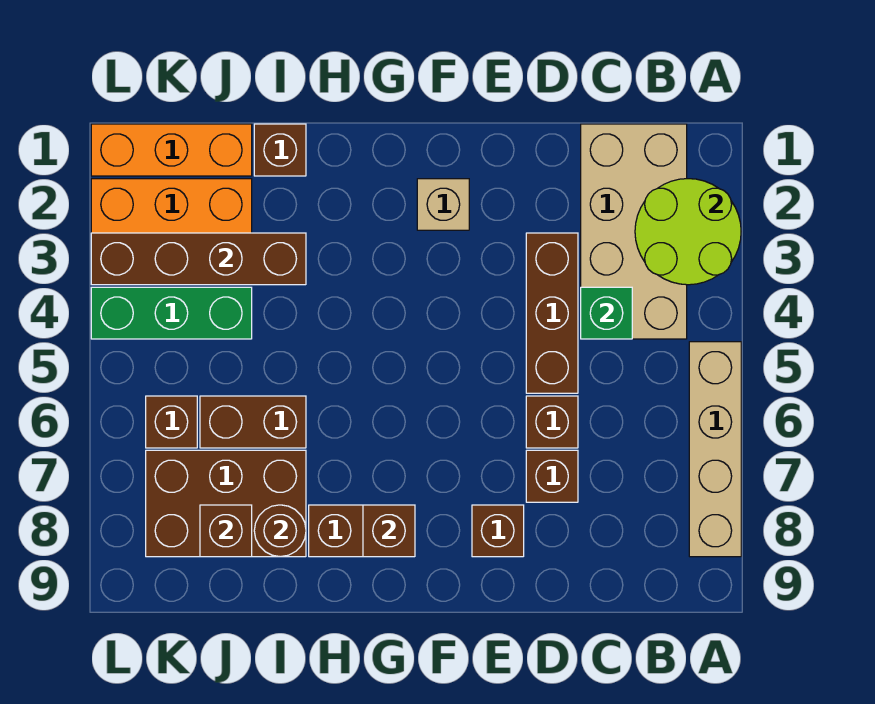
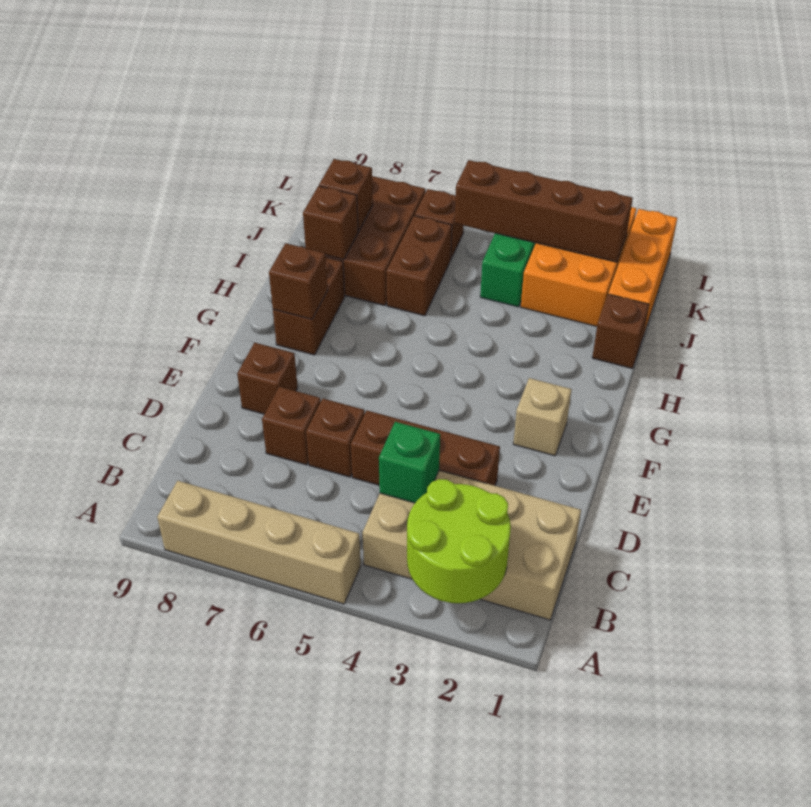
brown 1x4 brick [91,233,306,285] -> brown 1x4 brick turned to [455,160,633,262]
brown 1x1 round brick [254,505,306,557] -> brown 1x1 brick [303,186,358,260]

